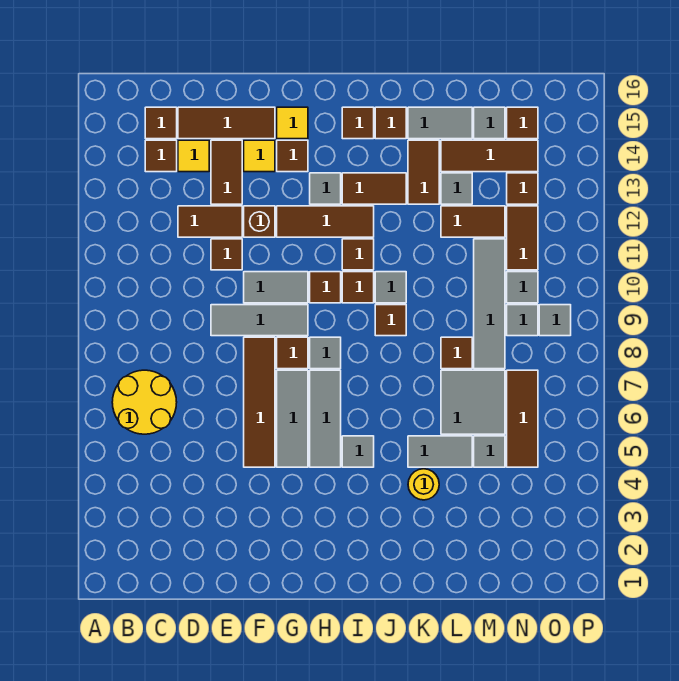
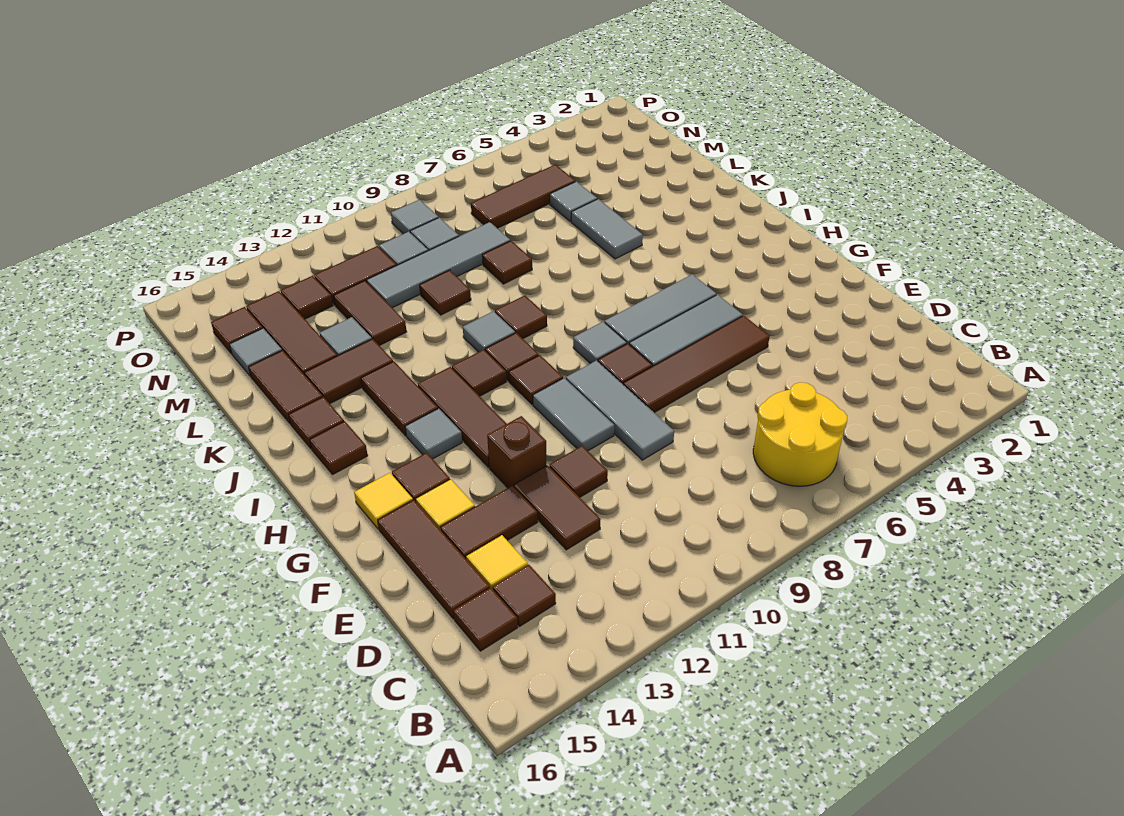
grey 1x1 tile [342,436,374,467] -> none
yellow 1x1 round brick [408,469,439,500] -> none
grey 1x2 tile [408,107,472,139] -> brown 1x2 tile [249,350,323,424]
grey 2x2 tile [441,370,505,434] -> none
none -> brown 1x1 tile [420,270,471,315]

